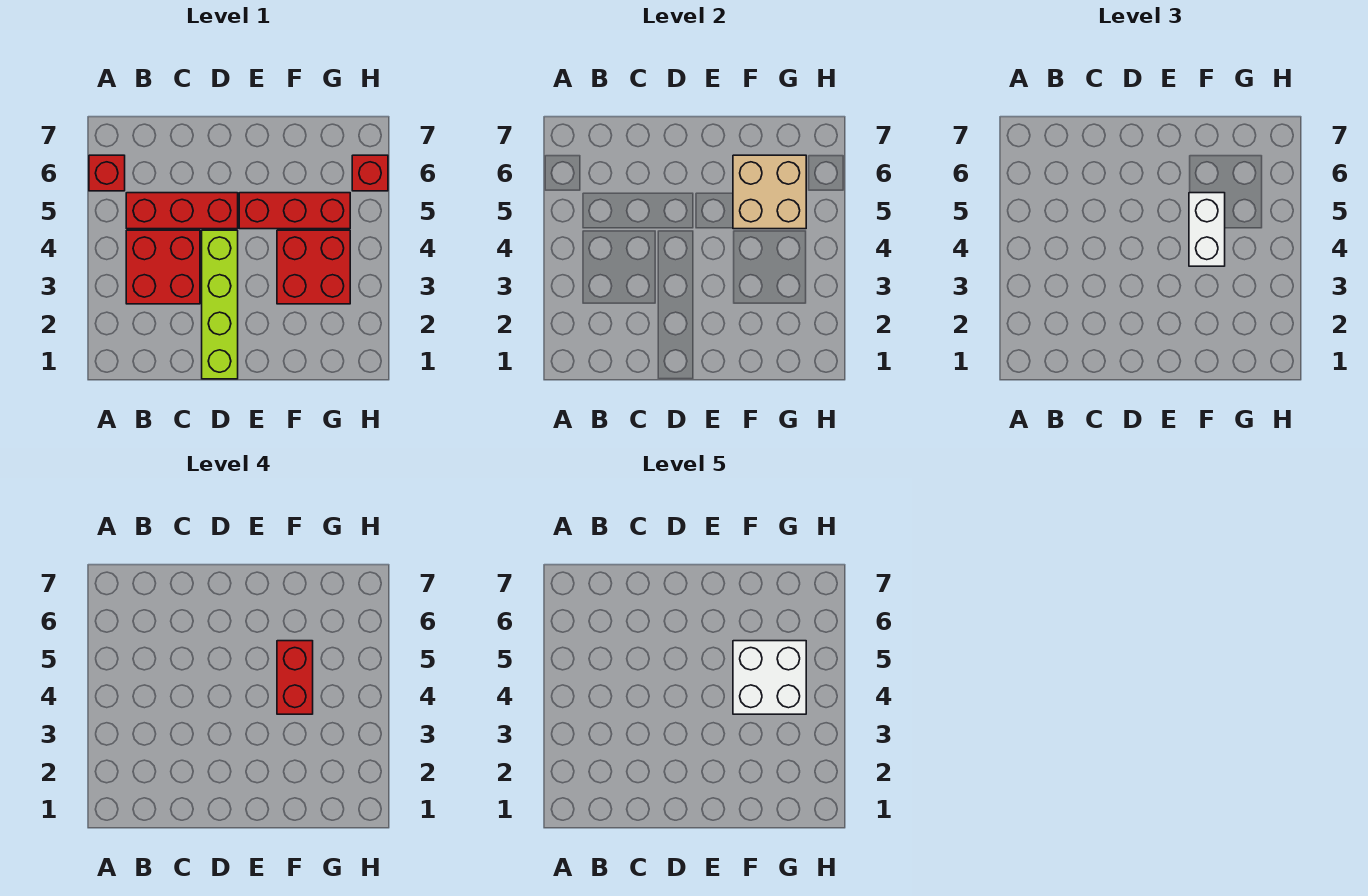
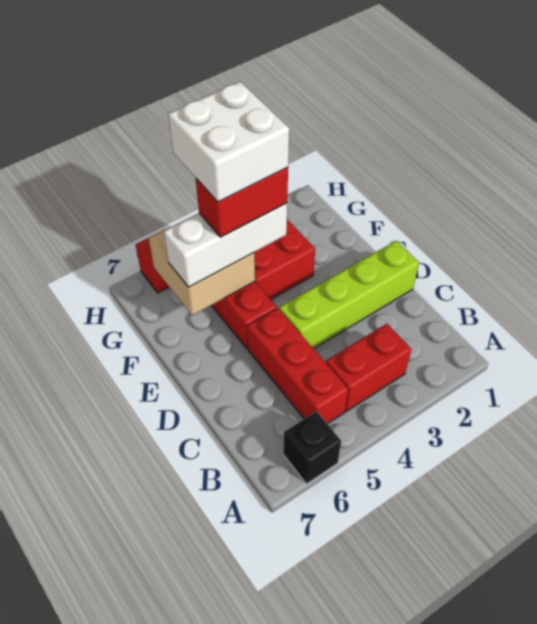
red 1x1 brick [89,155,125,191] -> black 1x1 brick [283,411,341,484]
red 2x2 brick [126,230,200,304] -> red 1x2 brick [326,324,411,411]
white 1x2 brick [1189,193,1225,266] -> white 1x3 brick [164,203,287,287]

